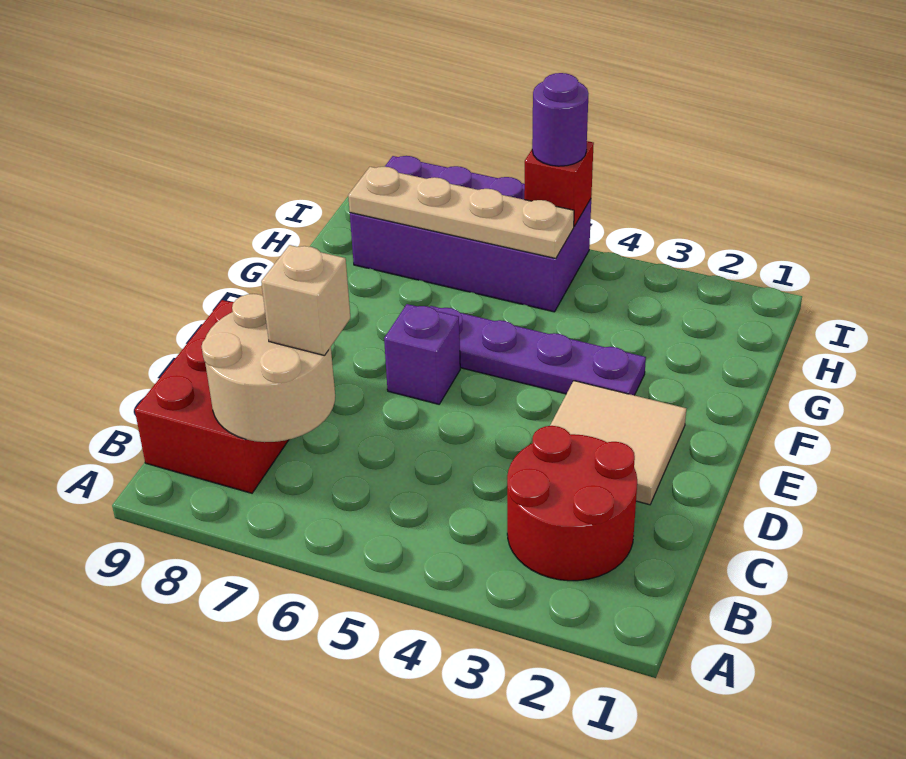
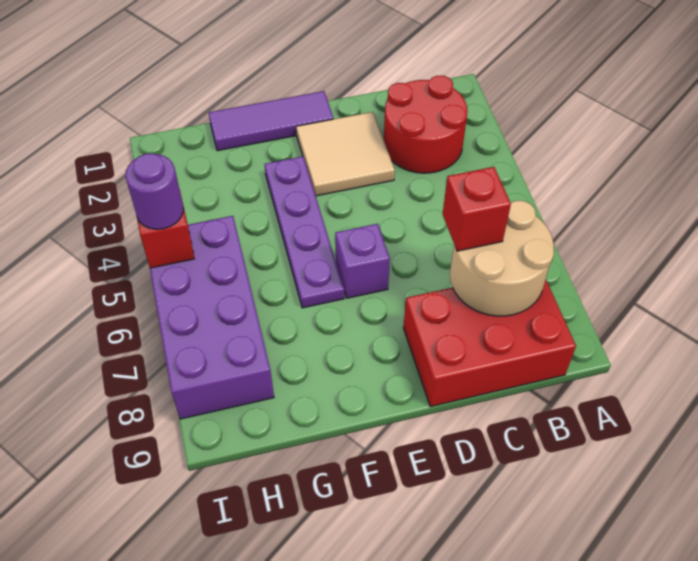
tan 1x1 brick [261,245,351,356] -> red 1x1 brick [443,167,511,251]
none -> purple 1x3 tile [209,91,333,151]
tan 1x4 plate [348,167,574,259] -> none

